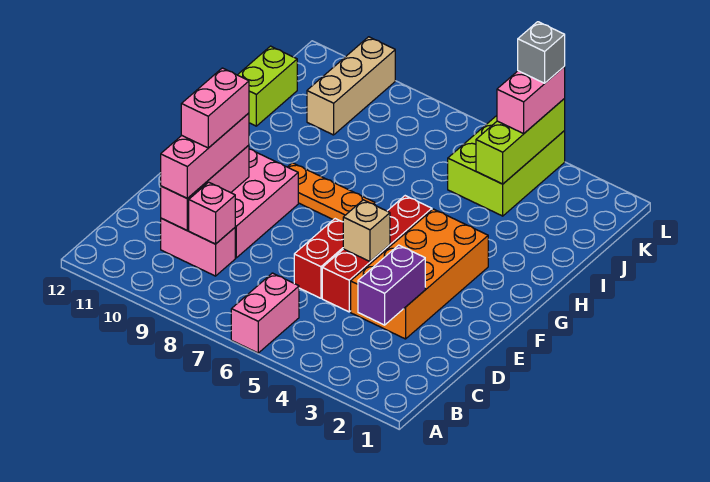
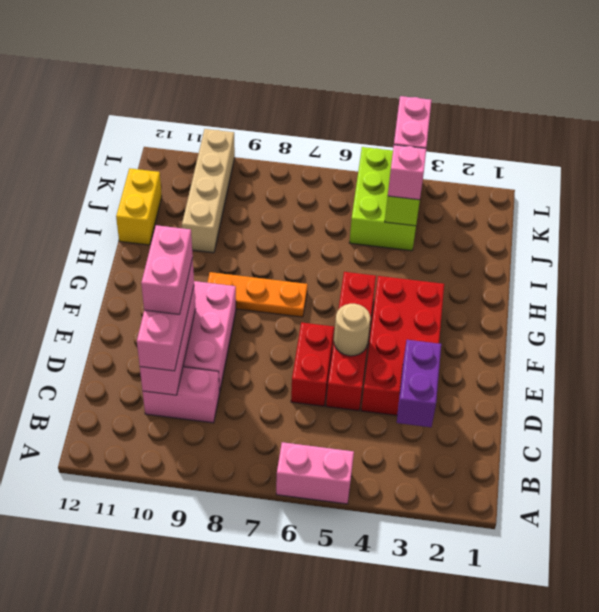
pink 1x2 brick [231,273,299,353] -> pink 1x2 brick turned to [276,442,354,504]
pink 1x1 brick [189,182,235,244] -> pink 1x1 brick moved to [388,145,426,200]
orange 2x4 brick [351,209,488,339] -> red 2x4 brick [361,276,444,415]
tan 1x1 brick [343,200,390,261] -> tan 1x1 round brick [334,304,370,356]
lime 1x2 brick [238,46,297,126] -> yellow 1x2 brick [116,168,162,245]
tan 1x3 brick [307,37,395,135] -> tan 1x4 brick [182,129,235,253]
grey 1x1 brick [518,22,565,83] -> none

